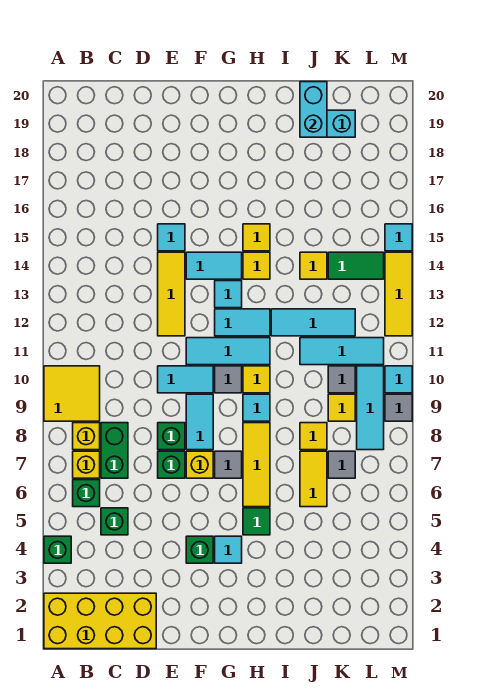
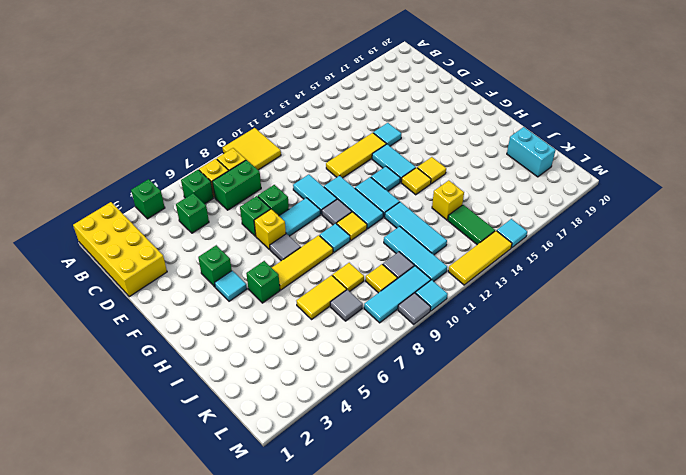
green 1x1 tile [243,508,270,535] -> green 1x1 brick [246,261,280,303]
yellow 1x1 tile [300,252,327,279] -> yellow 1x1 brick [432,180,464,220]
cyan 1x2 brick [300,82,327,137] -> none

